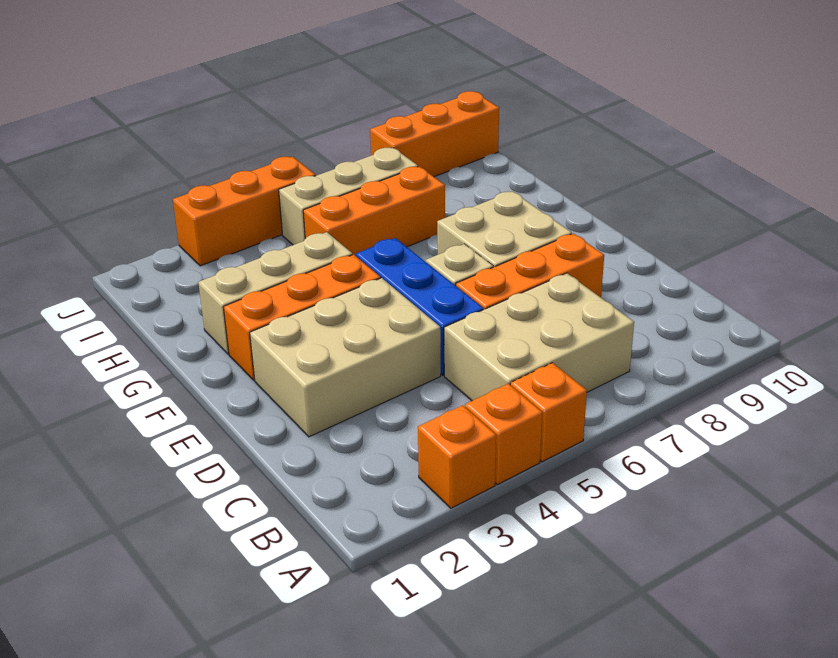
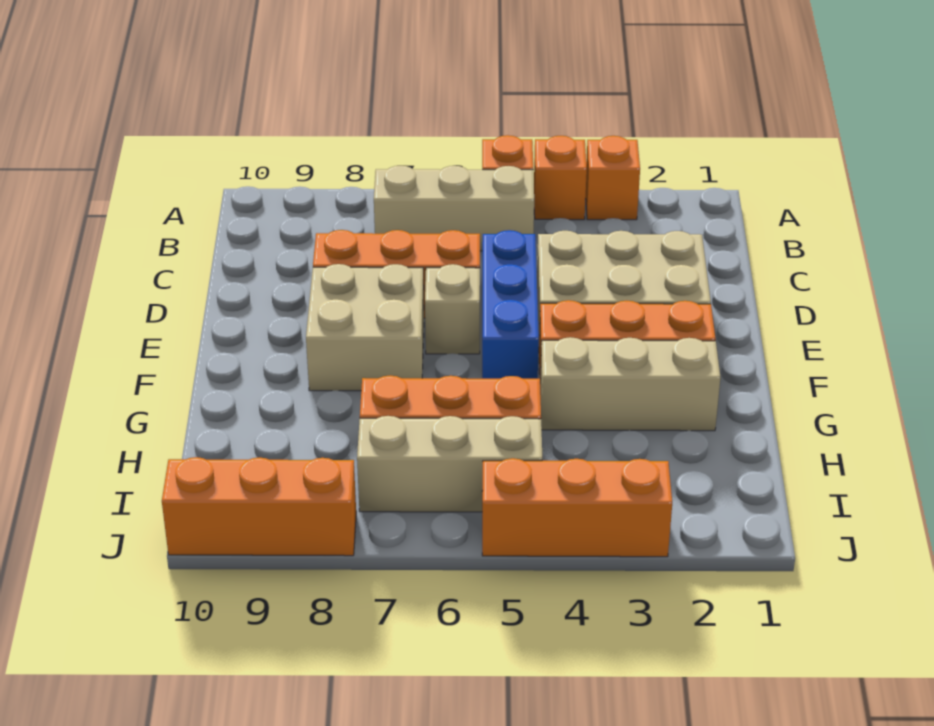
tan 2x3 brick [444,273,634,401] -> tan 1x3 brick [374,166,534,251]

